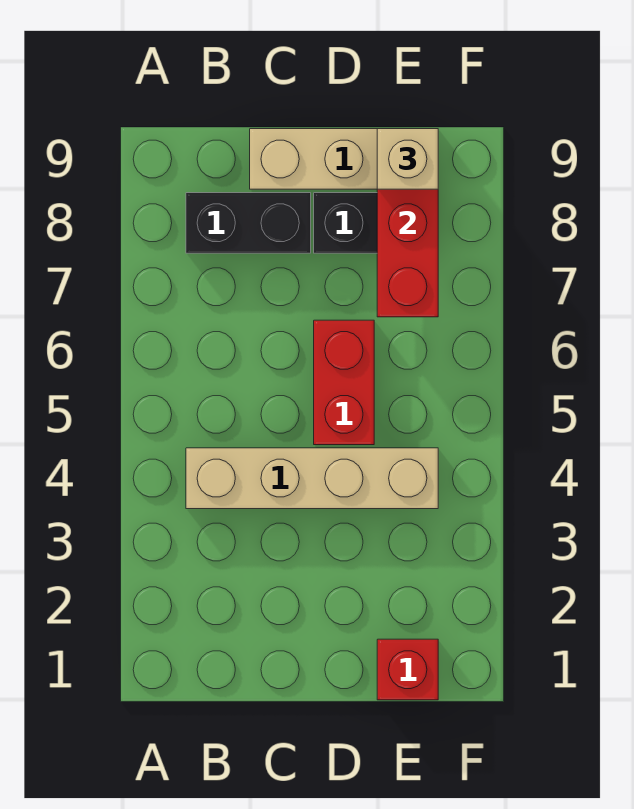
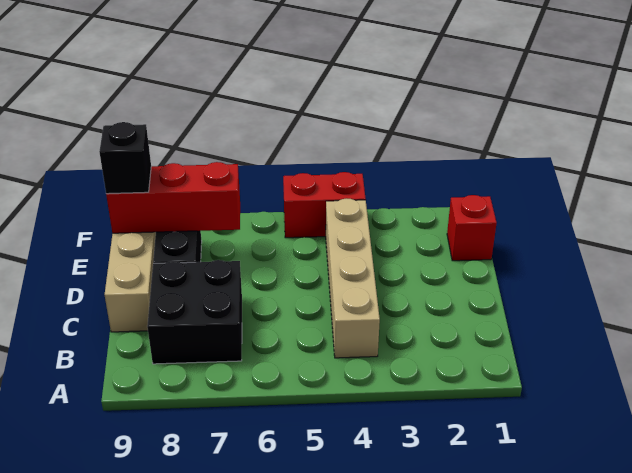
black 1x2 brick [186,193,311,253] -> black 2x2 brick [147,260,242,364]
red 1x2 brick [314,320,374,445] -> red 1x2 brick moved to [283,172,366,238]
tan 1x1 brick [377,129,438,189] -> black 1x1 brick [99,122,151,194]

